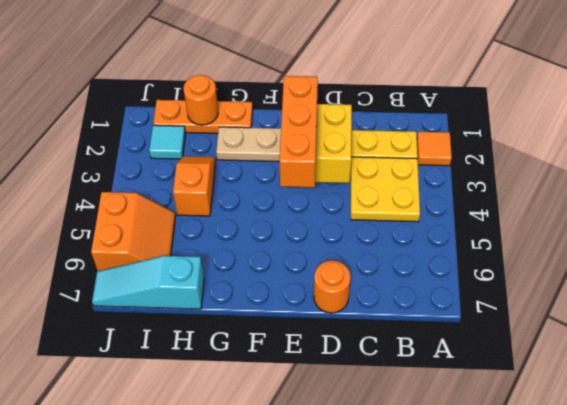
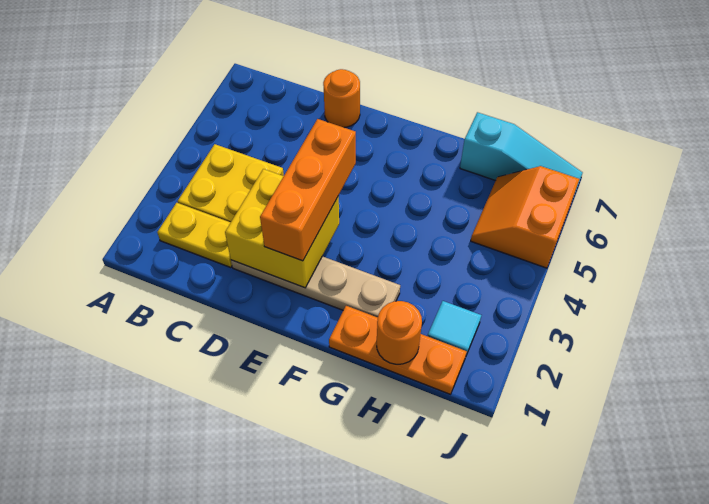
orange 1x1 tile [417,132,452,166] -> none
orange 1x2 slope [173,156,215,216] -> none

